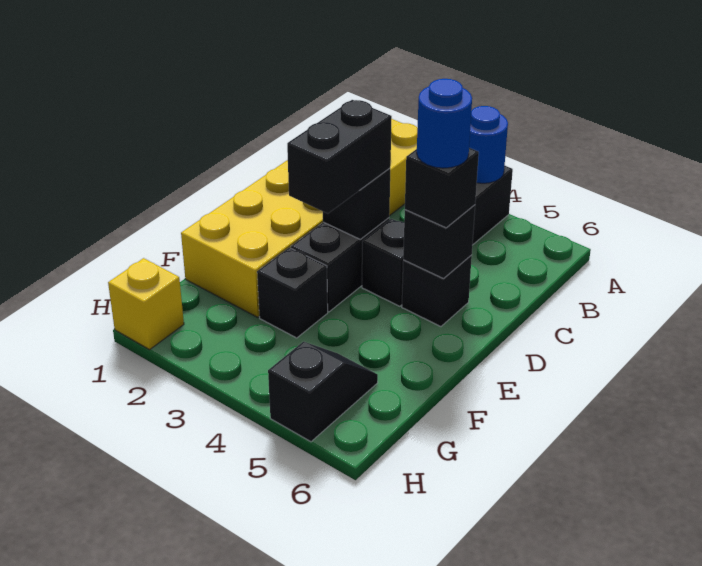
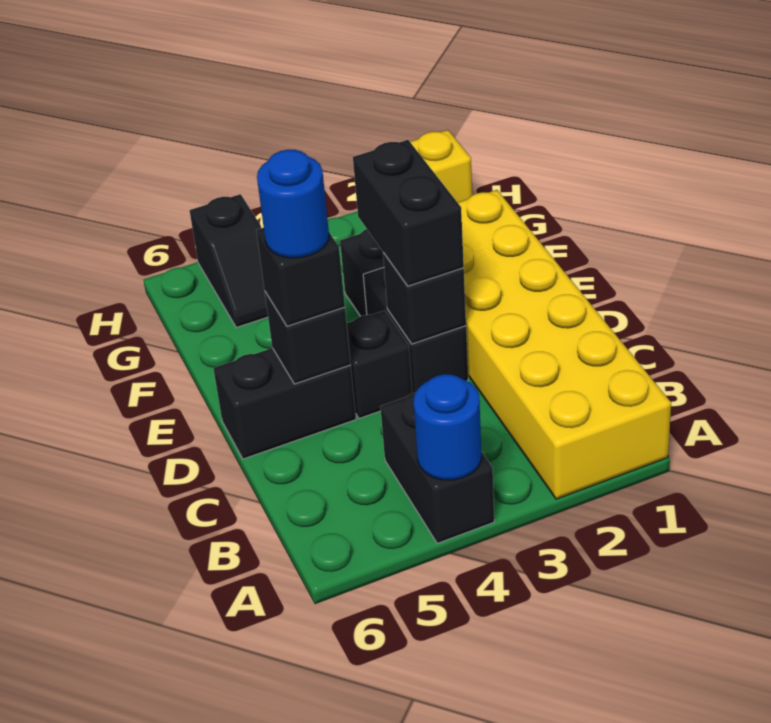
black 1x1 brick [402,255,472,327] -> black 1x2 brick [213,348,356,459]

